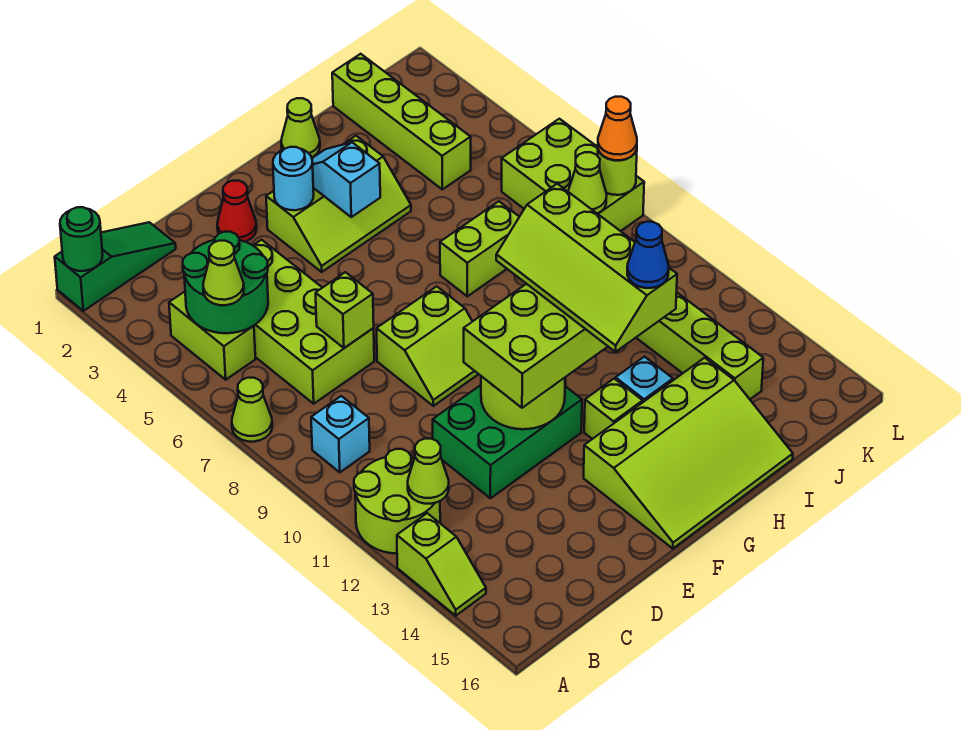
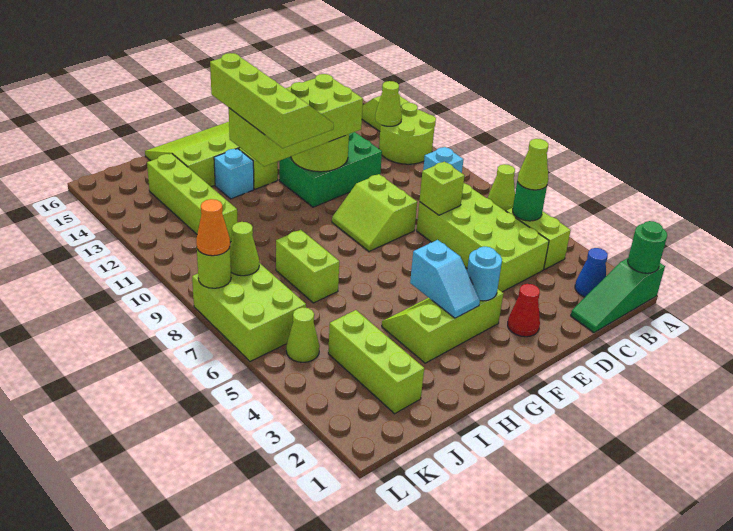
green 2x2 round brick [183,232,268,333] -> green 1x1 round brick [513,180,547,221]
lime 2x2 slope [377,286,478,406] -> lime 2x2 slope turned to [332,174,417,251]
lime 1x1 cone [281,98,320,158] -> lime 1x1 cone moved to [286,307,320,362]
lime 1x2 brick [440,201,519,296] -> lime 1x2 brick turned to [276,230,339,303]
blue 1x1 cone [627,222,669,288] -> blue 1x1 cone moved to [575,248,608,297]
lime 1x4 brick [332,54,471,189] -> lime 1x3 brick [328,310,424,414]

